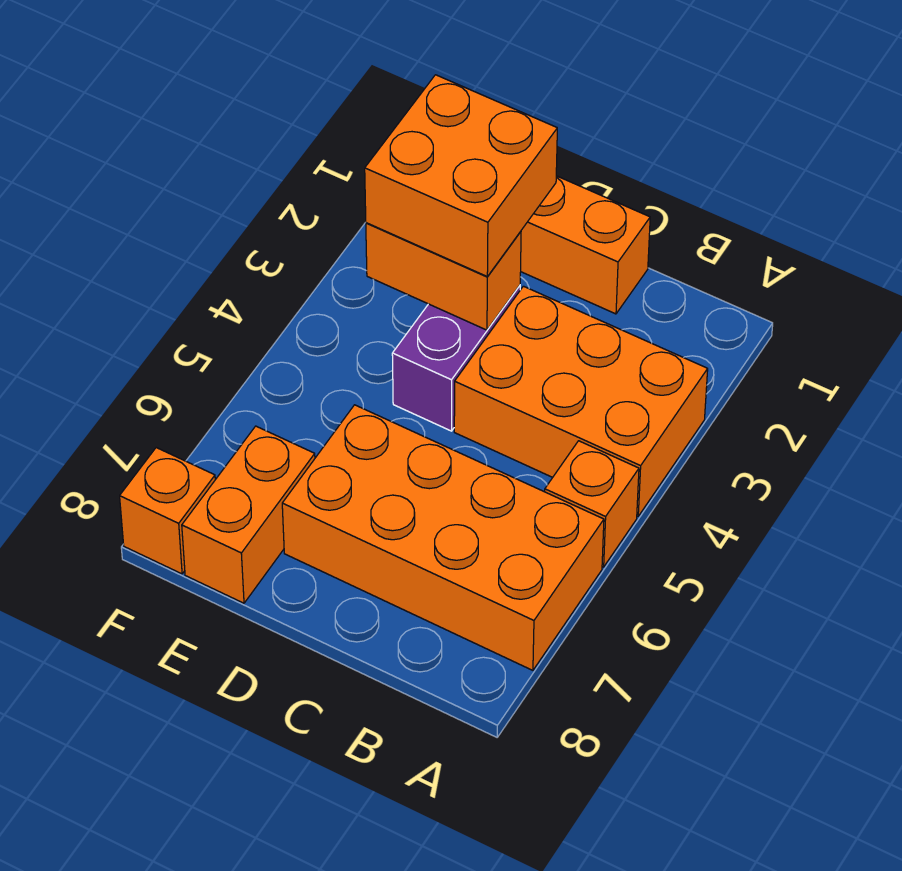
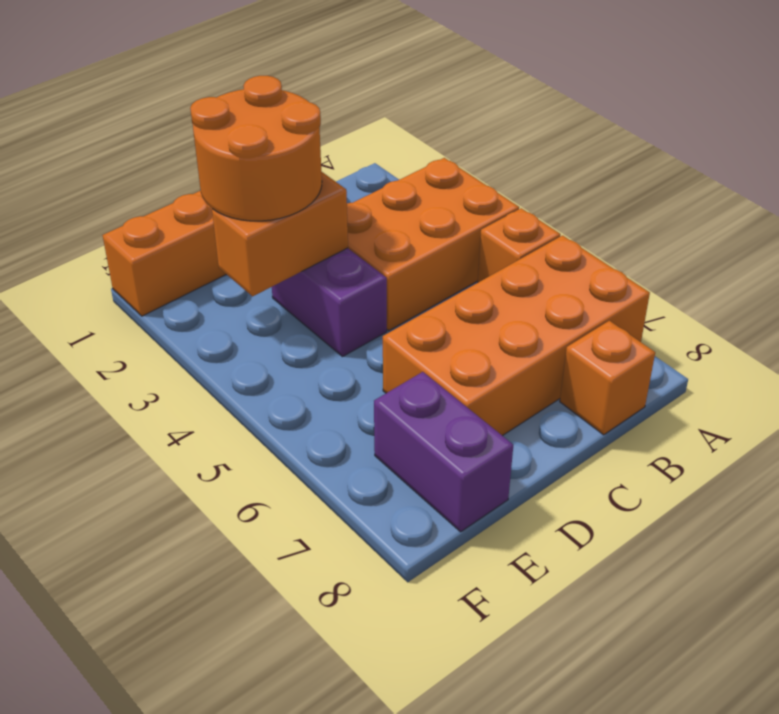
orange 2x2 brick [365,75,557,277] -> orange 2x2 round brick [190,76,322,221]
orange 1x2 brick [182,426,315,603] -> purple 1x2 brick [374,372,513,532]
orange 1x1 brick [120,448,215,574] -> orange 1x1 brick moved to [560,321,655,435]

